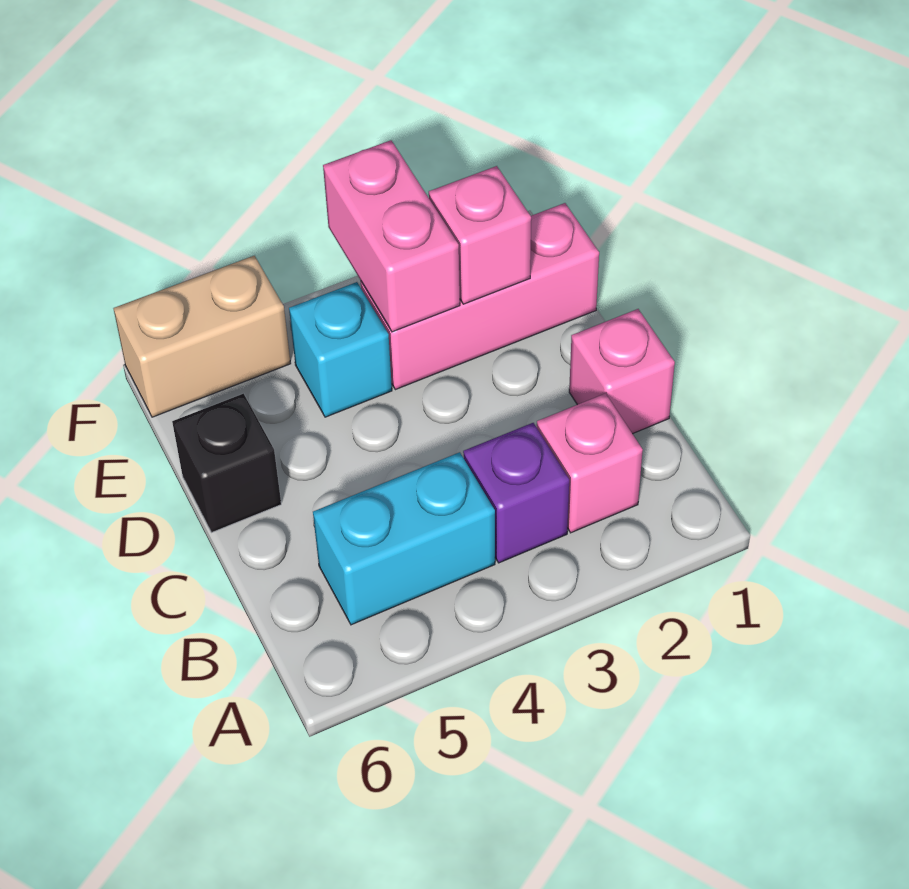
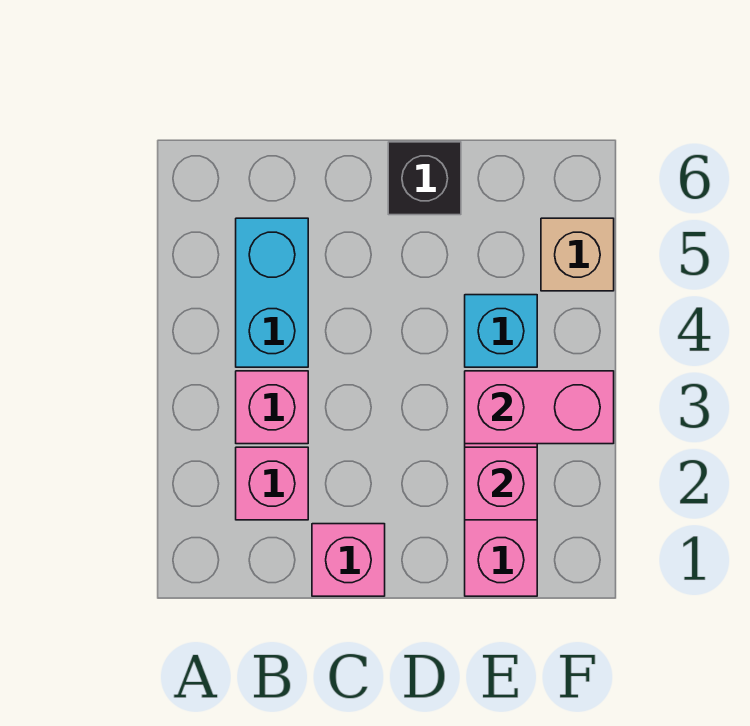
purple 1x1 brick [463,423,569,563] -> pink 1x1 brick [236,371,308,444]
tan 1x2 brick [113,256,291,417] -> tan 1x1 brick [541,218,614,291]

